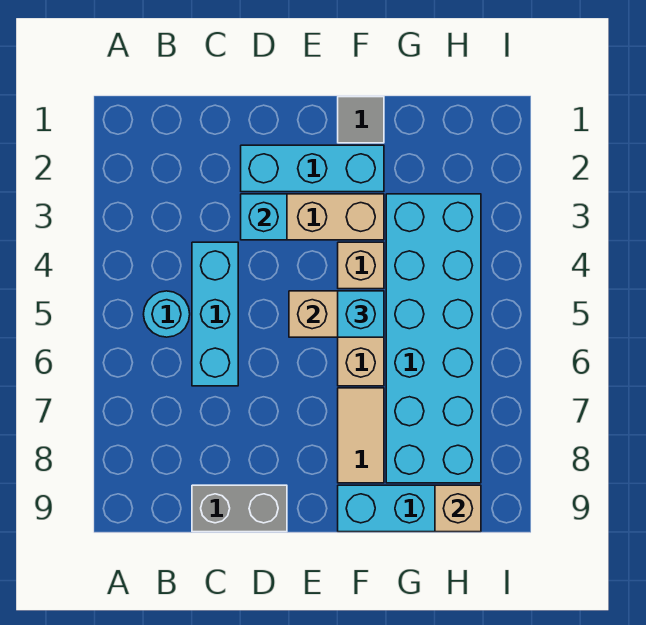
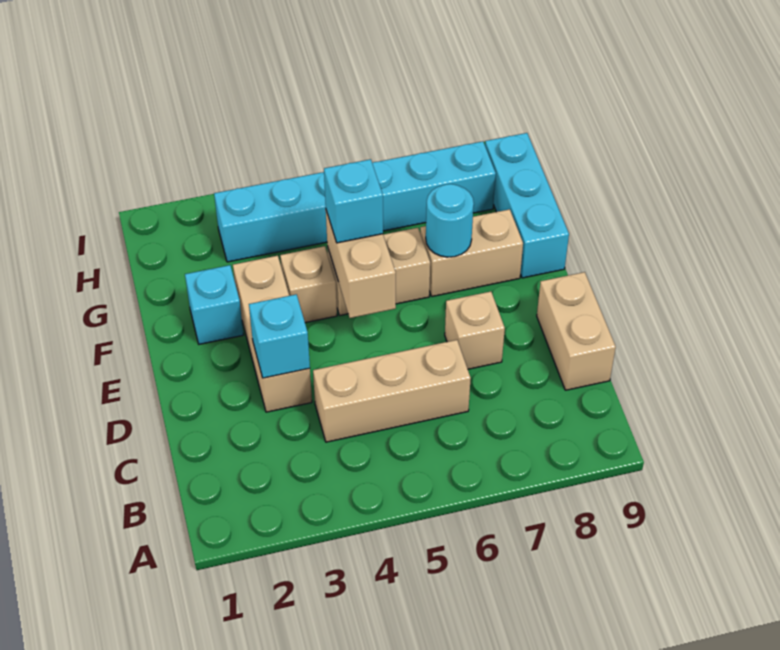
cyan 1x1 round brick [144,291,190,337] -> cyan 1x1 round brick moved to [426,184,474,257]
cyan 1x3 brick [192,242,238,386] -> tan 1x3 brick [313,340,471,442]
grey 1x2 brick [192,485,287,532] -> tan 1x2 brick [537,272,616,390]
cyan 1x3 brick [241,145,384,192] -> cyan 1x1 brick [185,265,244,344]
grey 1x1 tile [338,97,384,143] -> none
tan 1x2 tile [338,388,384,483] -> tan 1x2 brick [420,209,523,296]
cyan 2x6 brick [386,194,481,483] -> cyan 1x6 brick [214,141,496,262]
tan 1x1 brick [435,485,481,532] -> tan 1x1 brick moved to [445,292,505,369]

